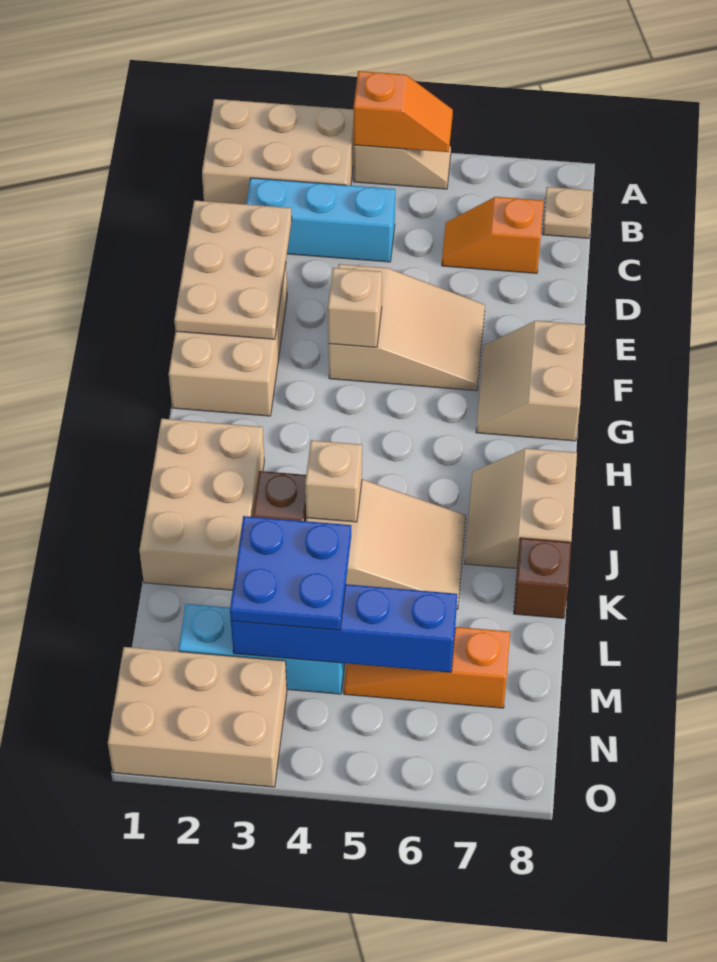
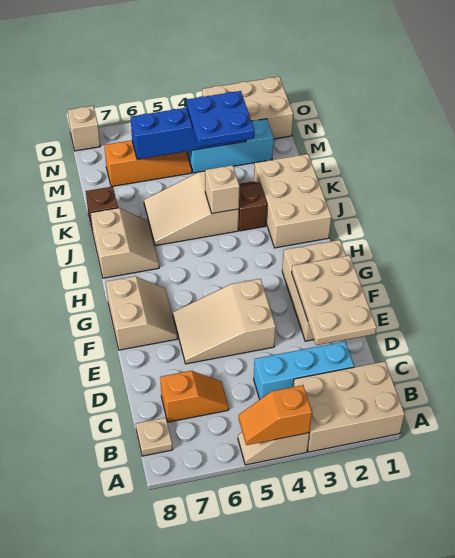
tan 1x1 brick [328,268,382,347] -> tan 1x1 brick moved to [68,106,100,151]

